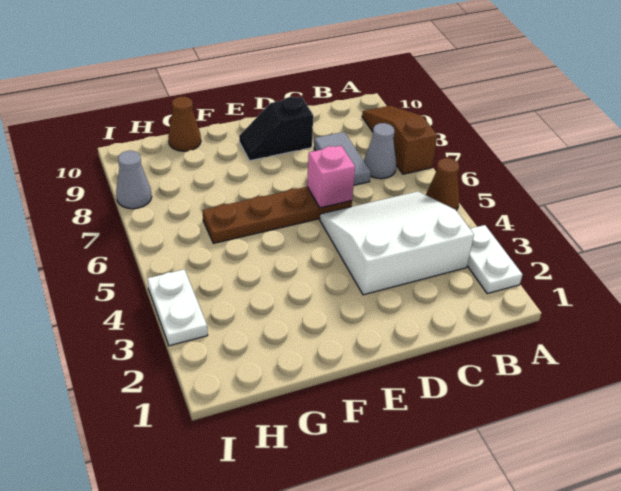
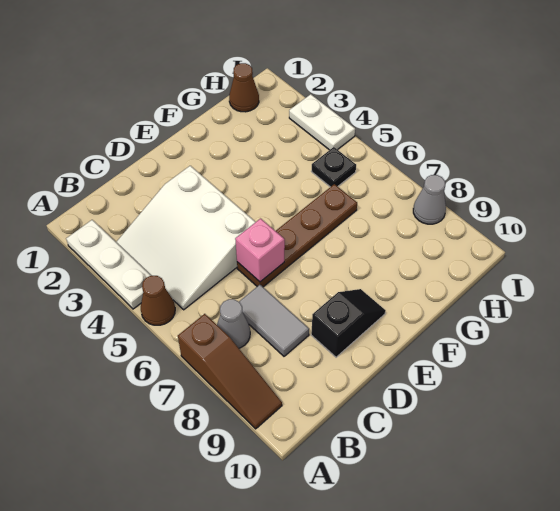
white 1x2 plate [467,225,523,294] -> white 1x3 plate [66,220,151,309]
white 3x3 slope [320,191,474,295] -> white 3x3 slope turned to [116,166,255,310]
brown 1x1 cone [168,97,201,151] -> brown 1x1 cone moved to [229,63,259,112]
none -> black 1x1 plate [311,147,356,187]

